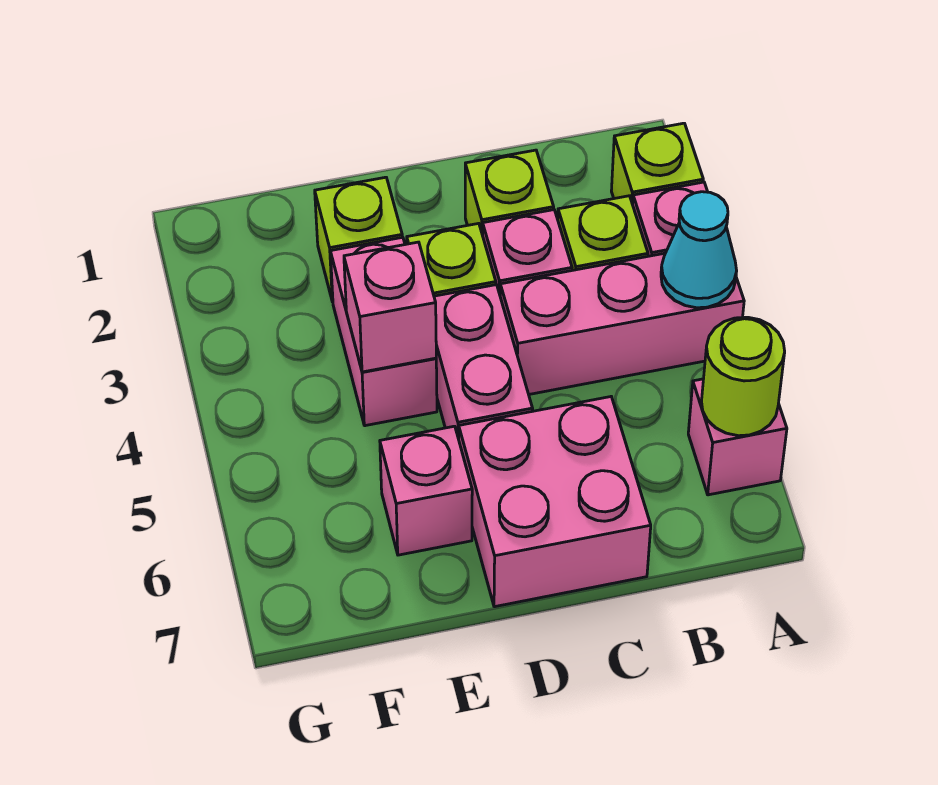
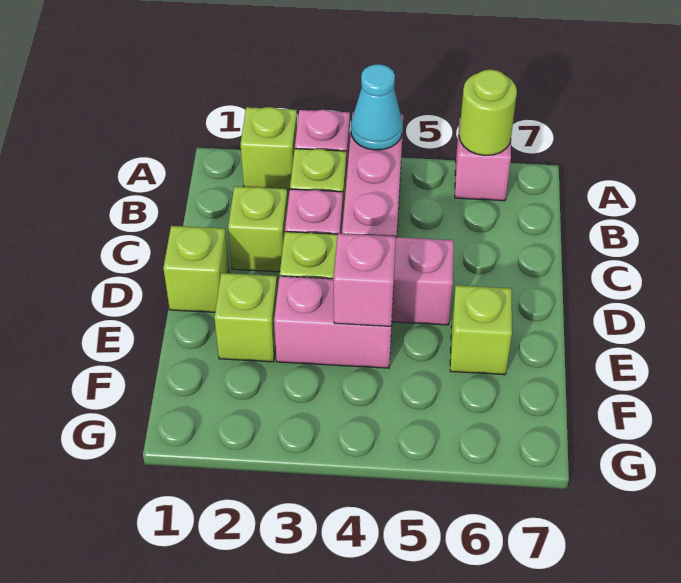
pink 2x2 brick [459,397,651,607] -> none
none -> lime 1x1 brick [163,226,229,312]
pink 1x1 brick [380,426,472,555] -> lime 1x1 brick [450,285,512,375]

